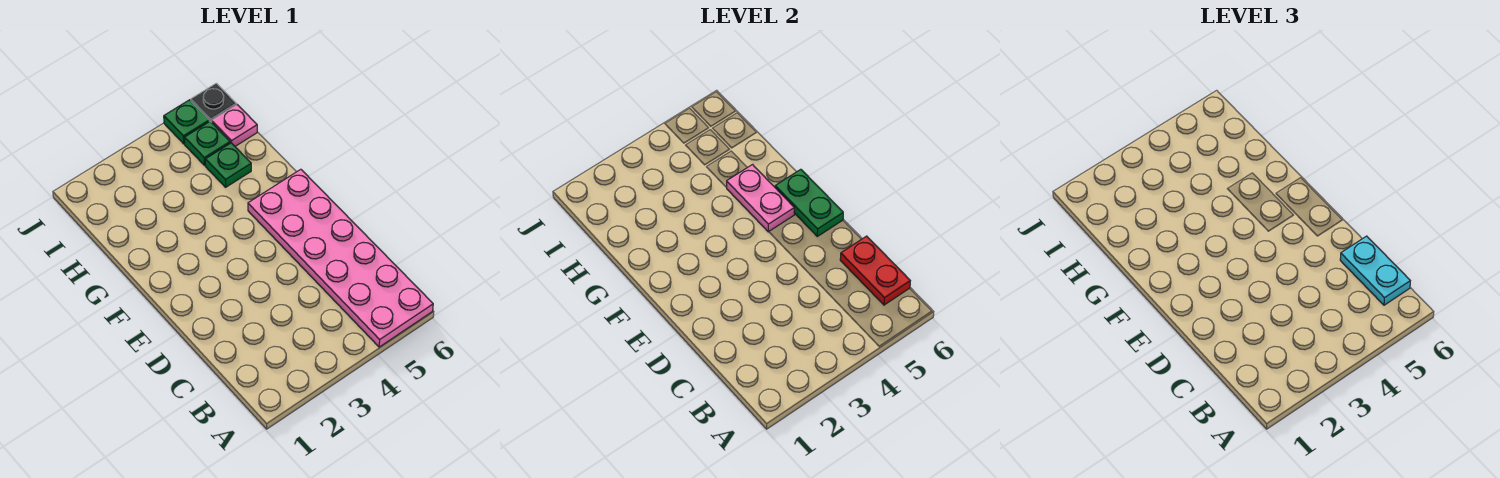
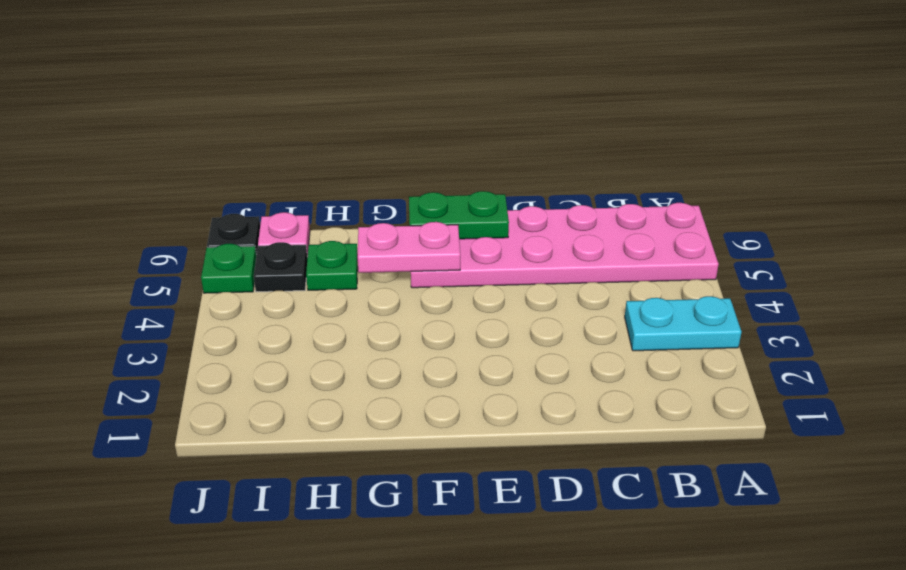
red 1x2 plate [840,236,910,305] -> none
cyan 1x2 plate [1340,236,1410,305] -> cyan 1x2 plate moved to [625,296,741,351]
green 1x1 plate [184,121,230,165] -> black 1x1 plate [254,242,307,292]

